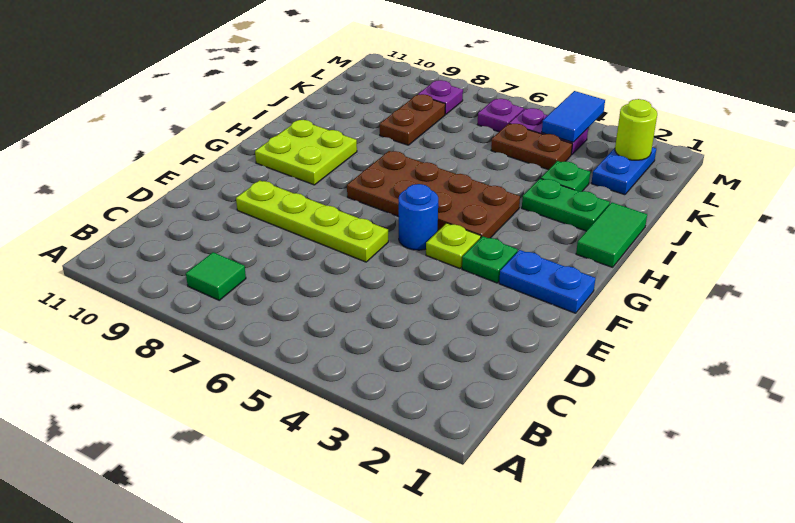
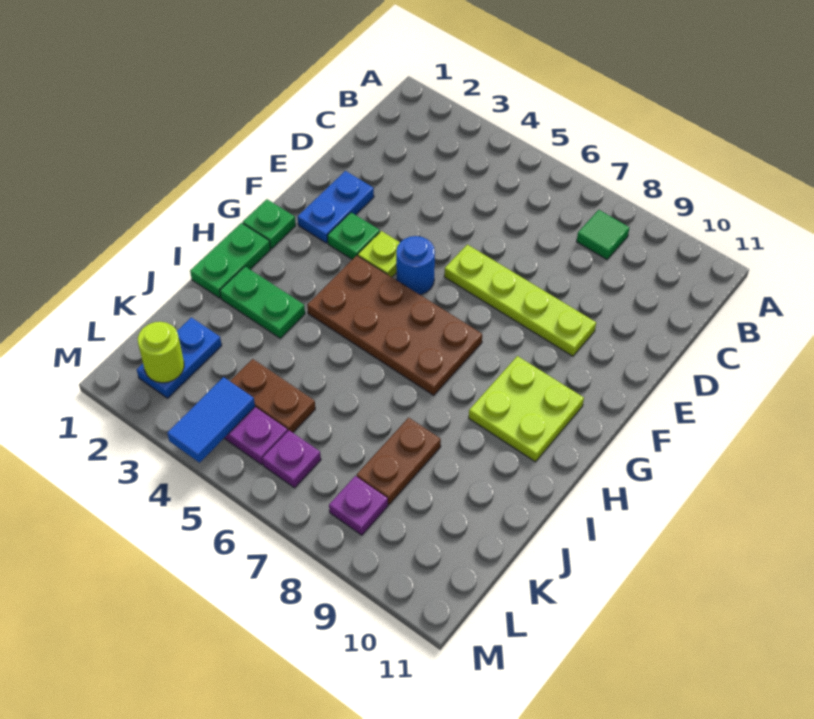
blue 1x2 plate [499,250,596,313] -> blue 1x2 plate turned to [298,171,374,243]
green 1x2 tile [576,203,647,267] -> green 1x2 plate [190,223,271,298]
green 1x1 plate [541,161,590,192] -> green 1x1 plate moved to [243,199,296,248]

